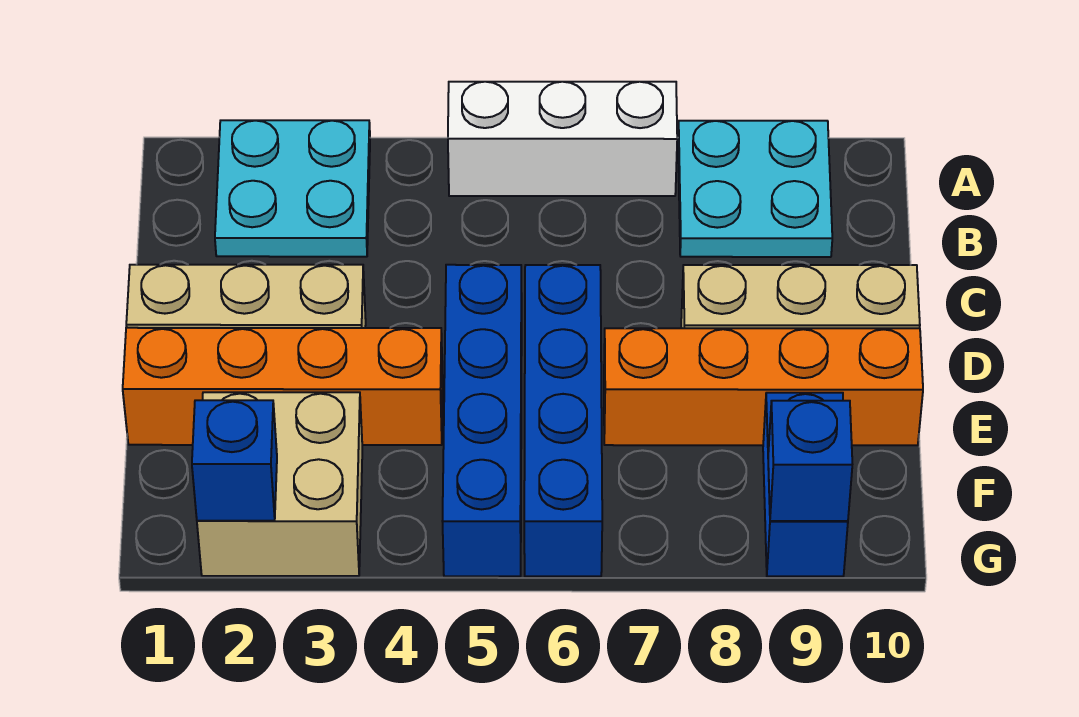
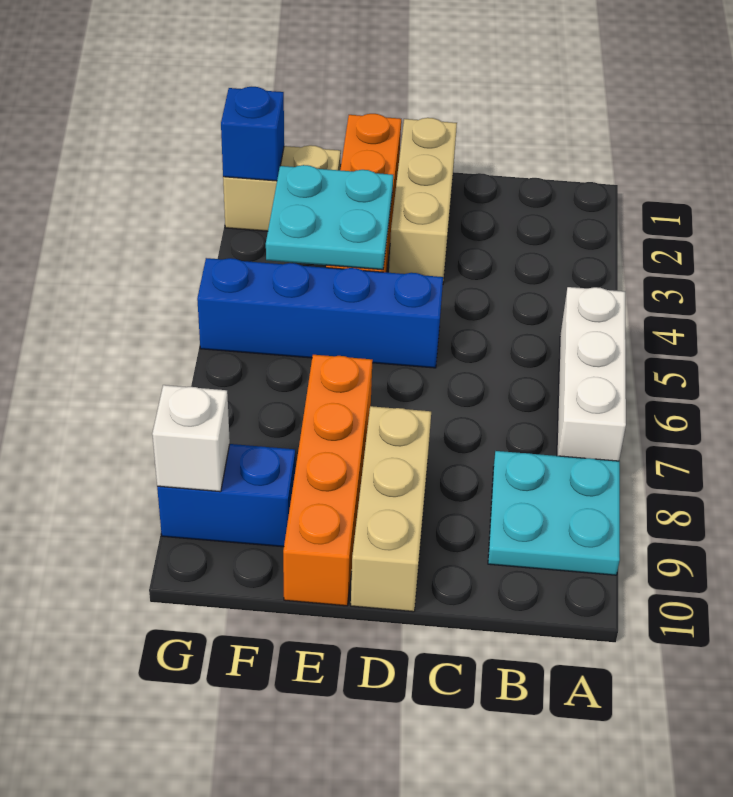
cyan 2x2 plate [215,120,370,257] -> cyan 2x2 plate moved to [266,165,393,270]
blue 1x4 brick [524,265,602,576] -> none
tan 2x2 brick [197,392,362,576] -> tan 1x2 brick [223,145,341,231]
blue 1x1 brick [768,401,852,521] -> white 1x1 brick [152,385,230,492]

